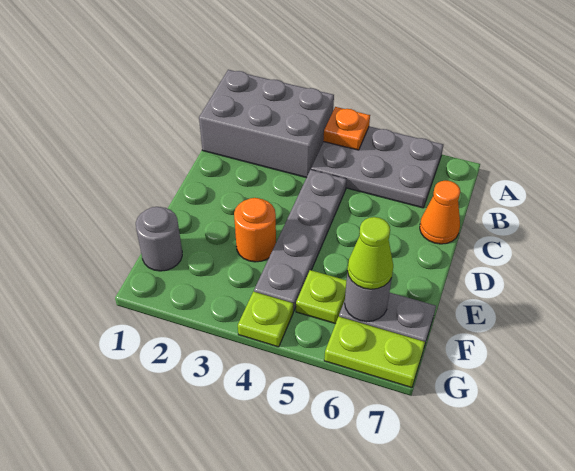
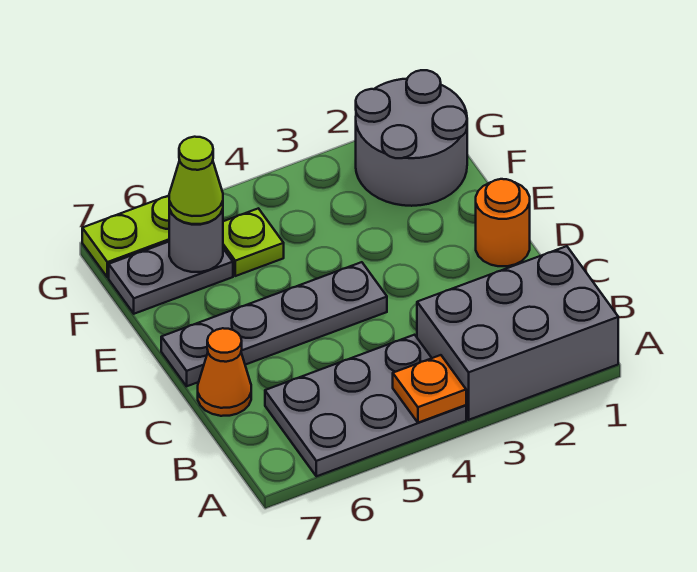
grey 1x4 plate [254,170,347,311] -> grey 1x4 plate turned to [161,262,387,386]
orange 1x1 round brick [234,198,276,262] -> orange 1x1 round brick moved to [476,179,530,266]
grey 1x1 round brick [136,207,182,271] -> grey 2x2 round brick [356,70,467,206]
lime 1x1 plate [238,292,293,347] -> none

